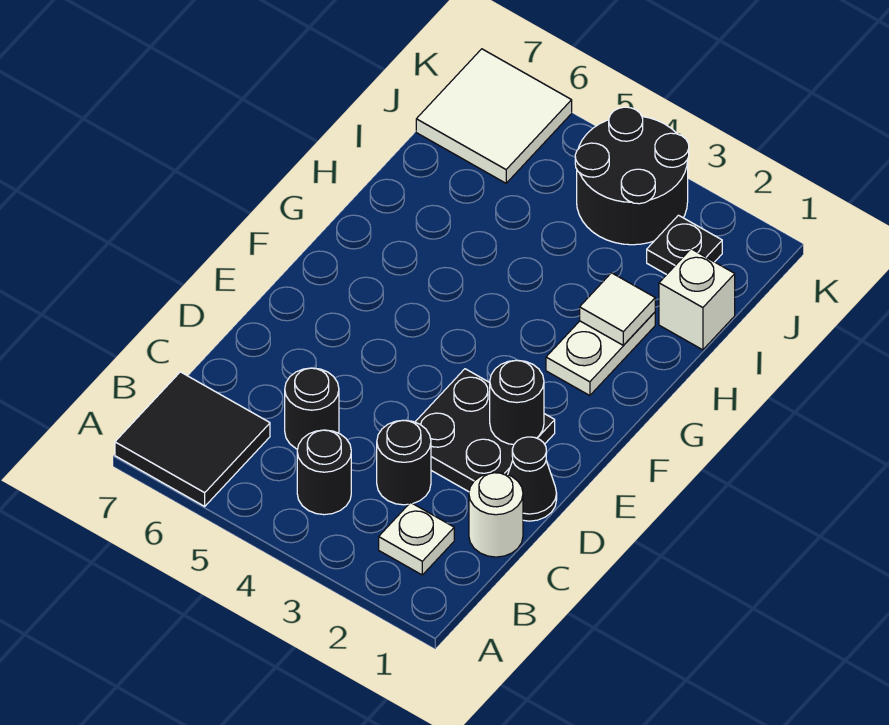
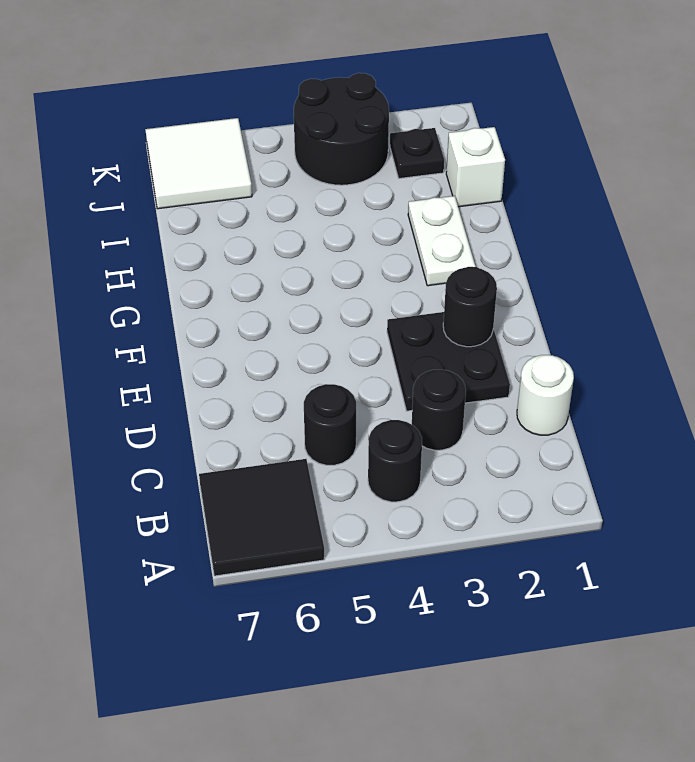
white 1x1 plate [379,503,454,575] -> none
black 1x1 cone [508,437,557,521] -> none
white 1x1 tile [580,273,655,345] -> none

